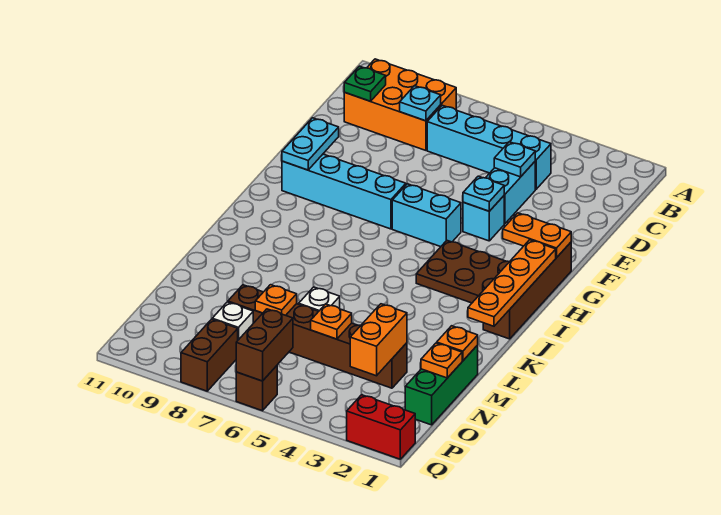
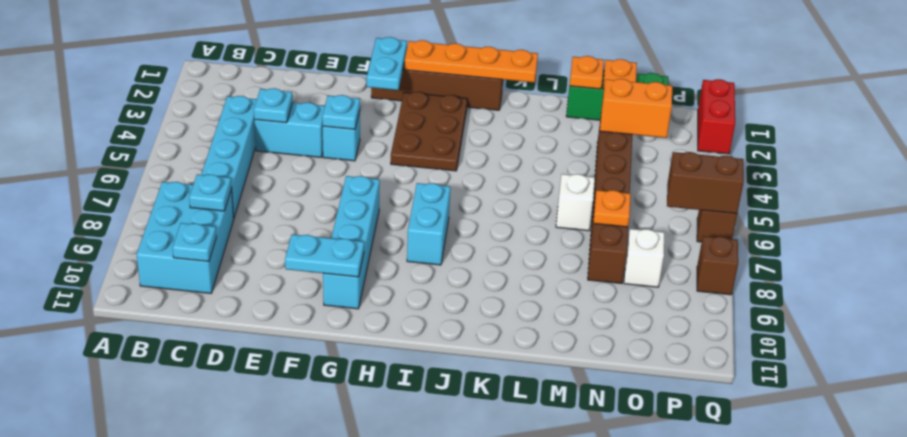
orange 2x3 brick [344,59,456,150] -> cyan 2x3 brick [137,182,234,293]
green 1x1 plate [344,66,386,101] -> cyan 1x1 plate [173,223,216,262]
orange 1x2 plate [503,213,571,258] -> cyan 1x2 plate [367,37,407,90]
cyan 1x2 brick [392,184,461,247] -> cyan 1x2 brick moved to [407,183,450,265]
orange 1x1 plate [311,304,352,339] -> none
brown 1x2 brick [181,319,238,391] -> brown 1x1 brick [697,236,738,295]

